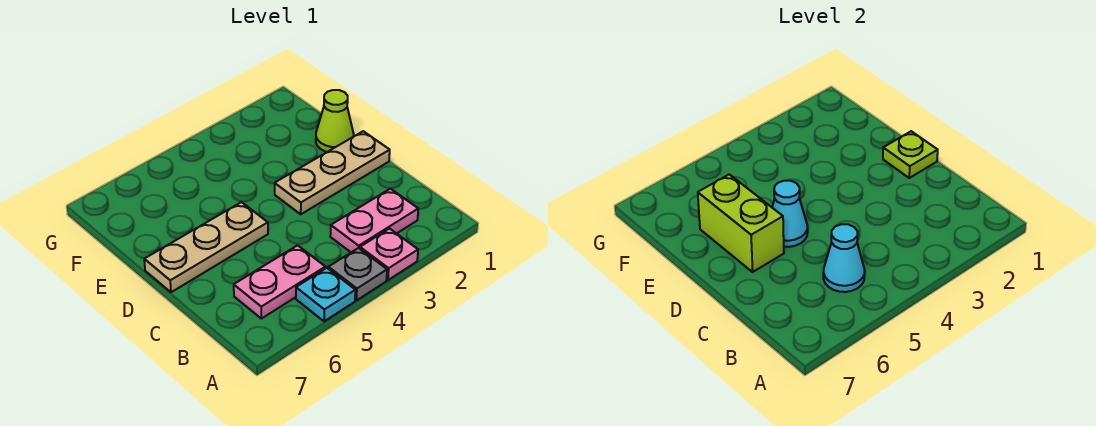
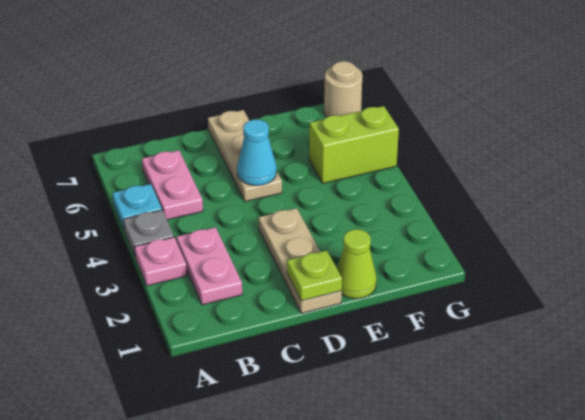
cyan 1x1 cone [823,224,865,292] -> none
lime 1x2 brick [698,174,784,272] -> lime 1x2 brick moved to [309,106,399,183]
none -> tan 1x1 round brick [324,61,362,117]

